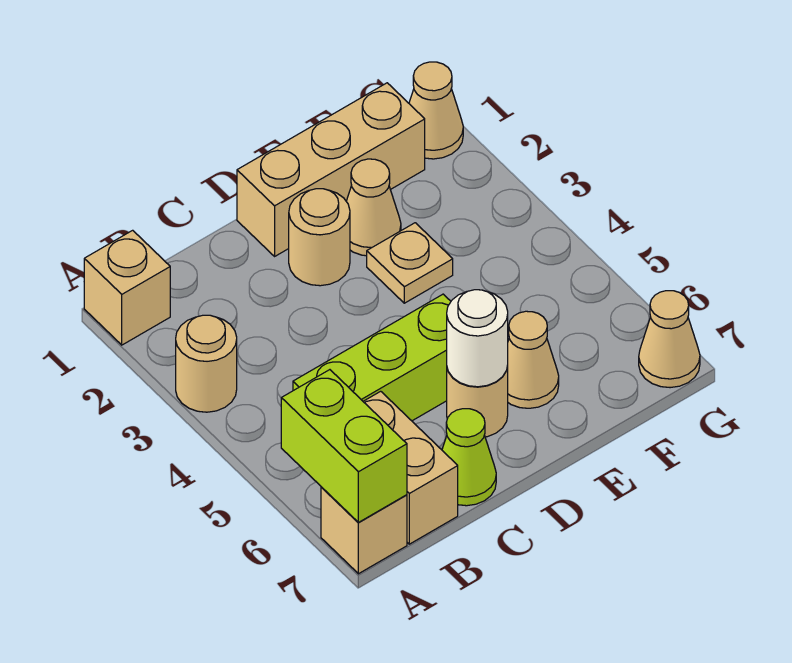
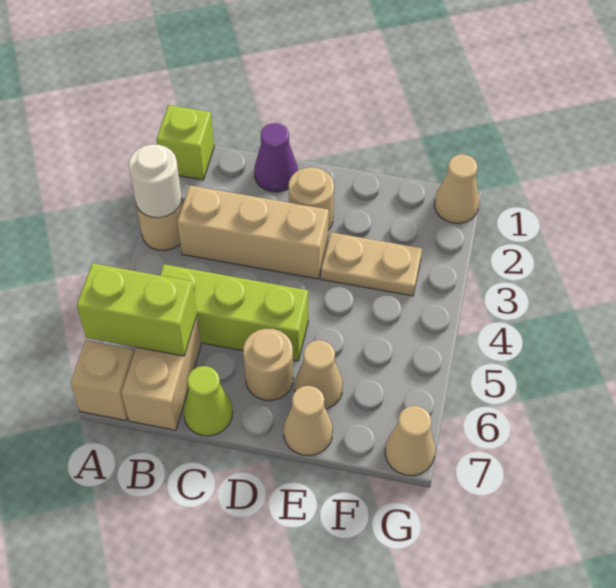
tan 1x1 brick [84,230,170,345] -> lime 1x1 brick [156,105,214,180]
lime 1x2 brick [281,370,407,522] -> lime 1x2 brick turned to [77,263,197,356]
none -> purple 1x1 cone [254,123,298,192]
tan 1x3 brick [237,83,425,256] -> tan 1x3 brick moved to [177,185,329,279]
white 1x1 round brick [447,290,508,387] -> white 1x1 round brick moved to [129,145,182,218]
tan 1x1 cone [346,159,401,256] -> tan 1x1 cone moved to [284,386,333,456]
tan 1x1 plate [367,223,453,303] -> tan 1x2 plate [321,232,422,296]

